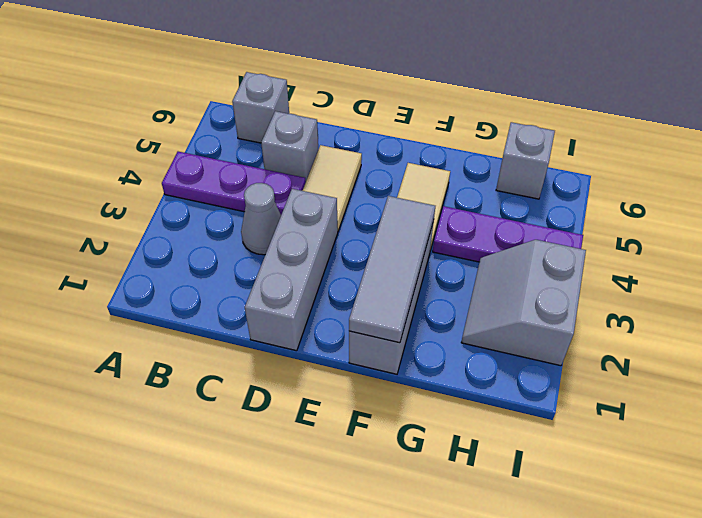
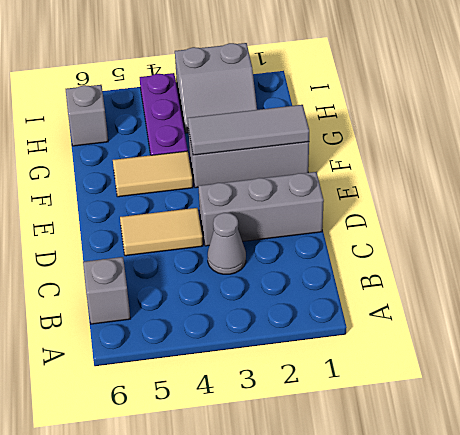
purple 1x3 plate [162,152,306,215] -> none
grey 1x1 brick [261,111,318,181] -> none

